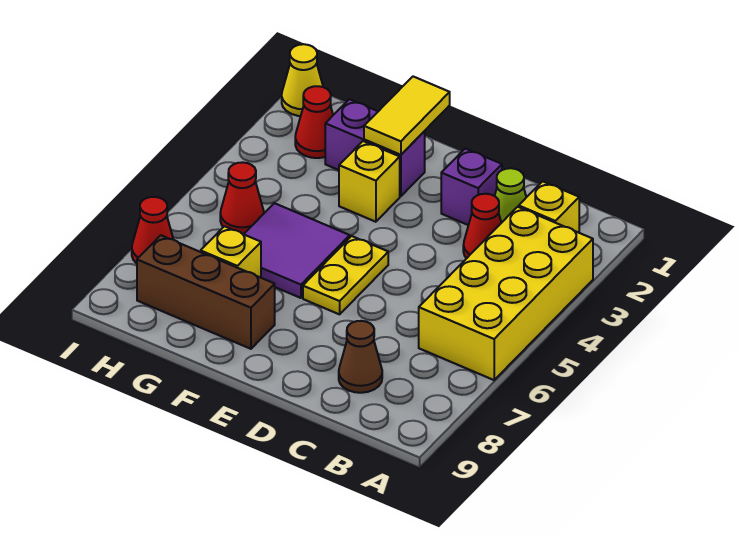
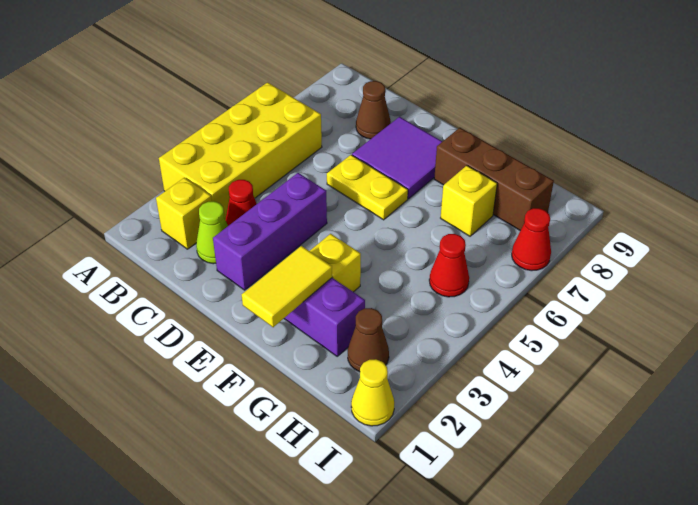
purple 1x1 brick [441,149,502,225] -> purple 1x3 brick [213,173,327,290]
yellow 1x2 plate [303,236,388,314] -> yellow 1x2 plate turned to [327,155,408,220]
purple 2x2 tile [244,203,350,298] -> purple 2x2 tile moved to [352,117,443,199]
red 1x1 cone [295,86,333,158] -> brown 1x1 cone [348,308,389,372]

